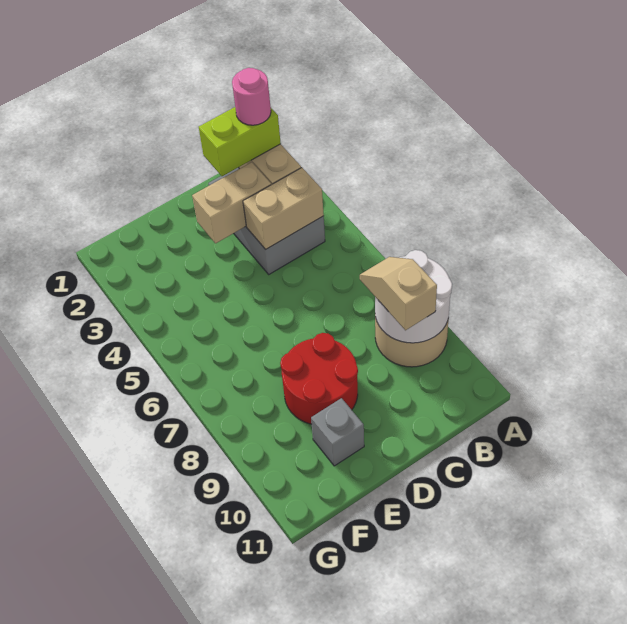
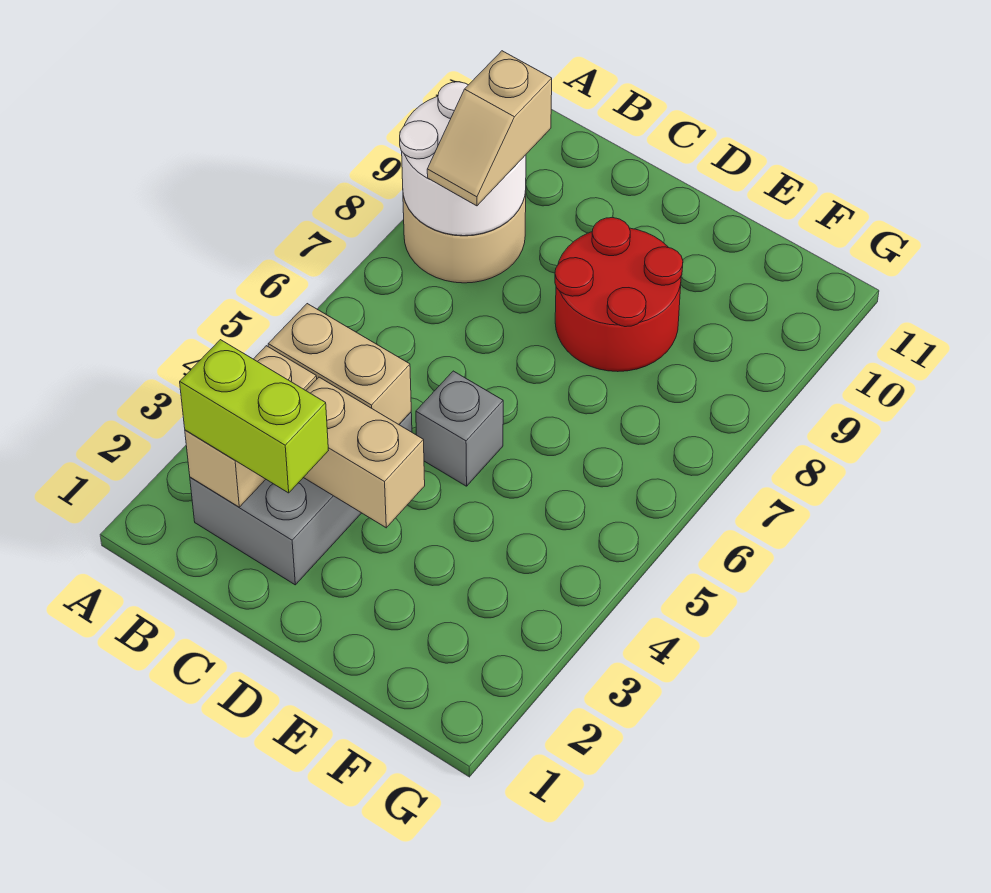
pink 1x1 round brick [232,68,271,125] -> none
grey 1x1 brick [311,398,364,466] -> grey 1x1 brick moved to [416,371,503,486]

